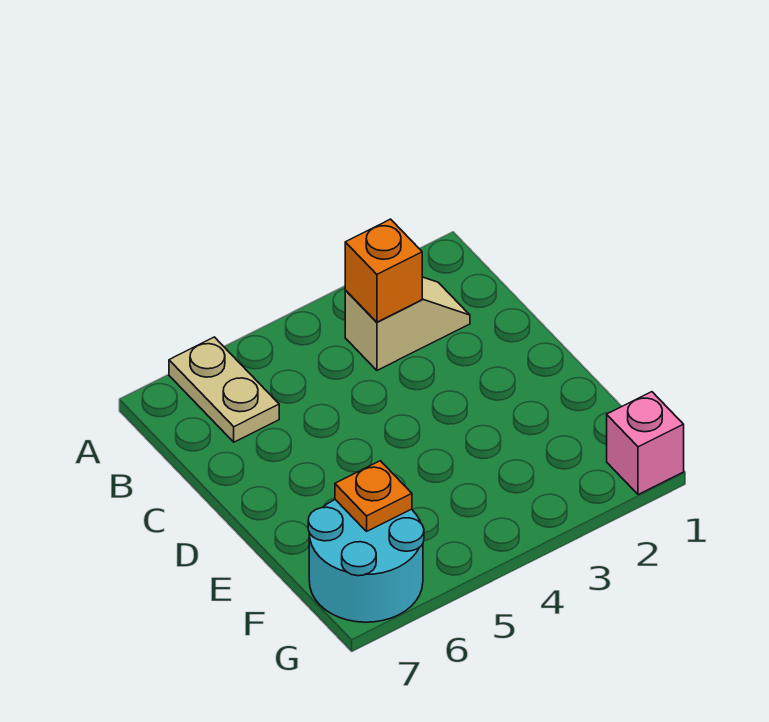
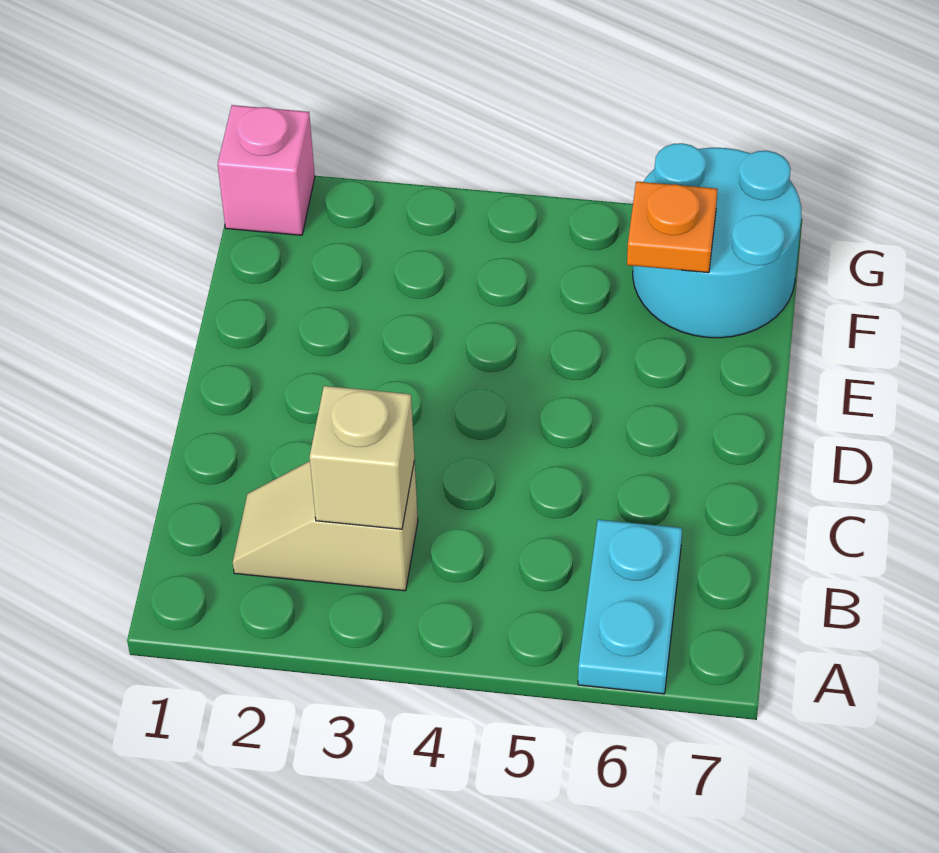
tan 1x2 plate [169,337,279,442] -> cyan 1x2 plate [578,520,682,694]
orange 1x1 brick [345,219,422,322] -> tan 1x1 brick [310,386,415,529]

